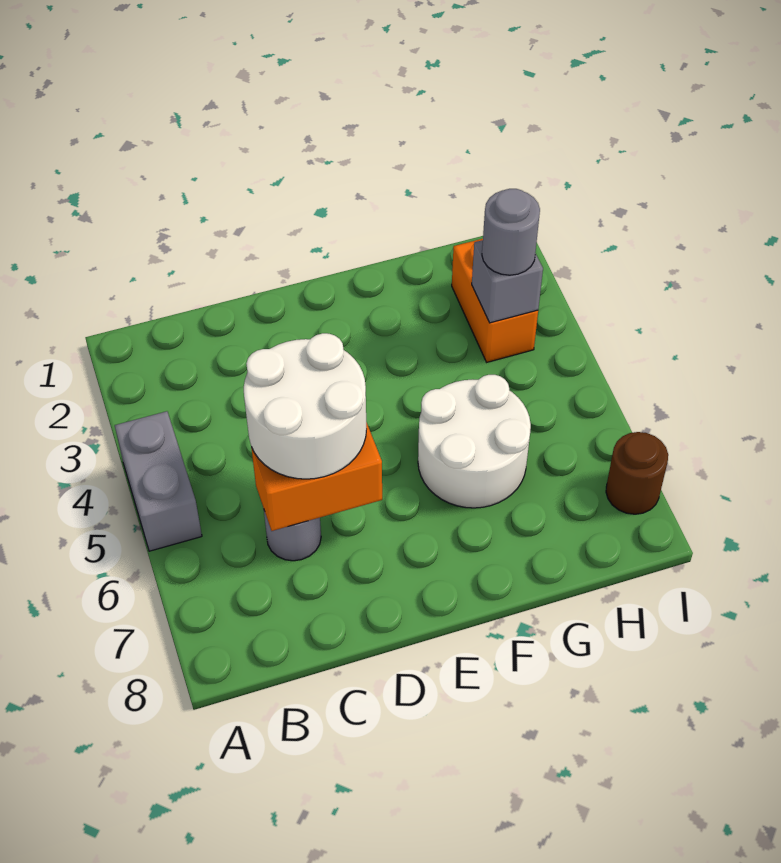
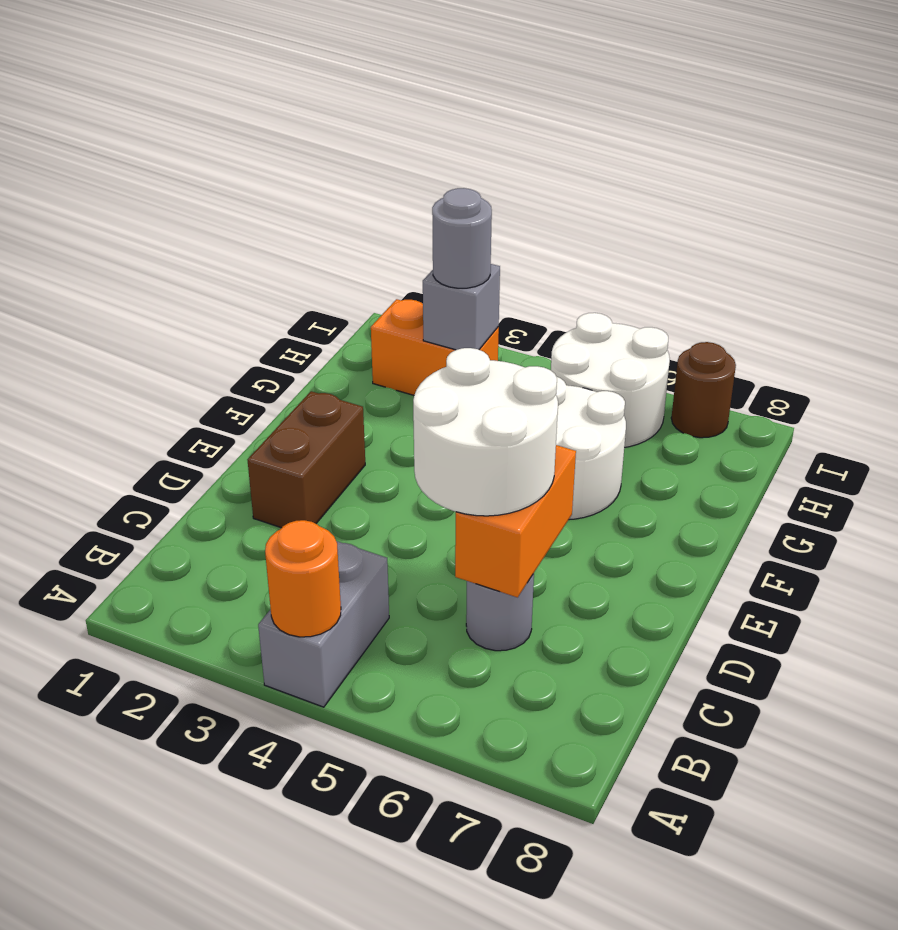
grey 1x2 brick [115,411,202,551] -> grey 1x2 brick turned to [258,541,389,707]
none -> orange 1x1 round brick [265,520,341,637]
none -> brown 1x2 brick [248,391,365,528]
none -> white 2x2 round brick [551,313,670,448]

